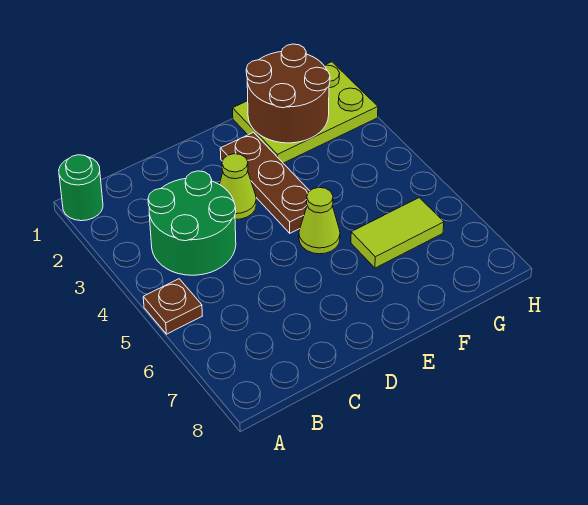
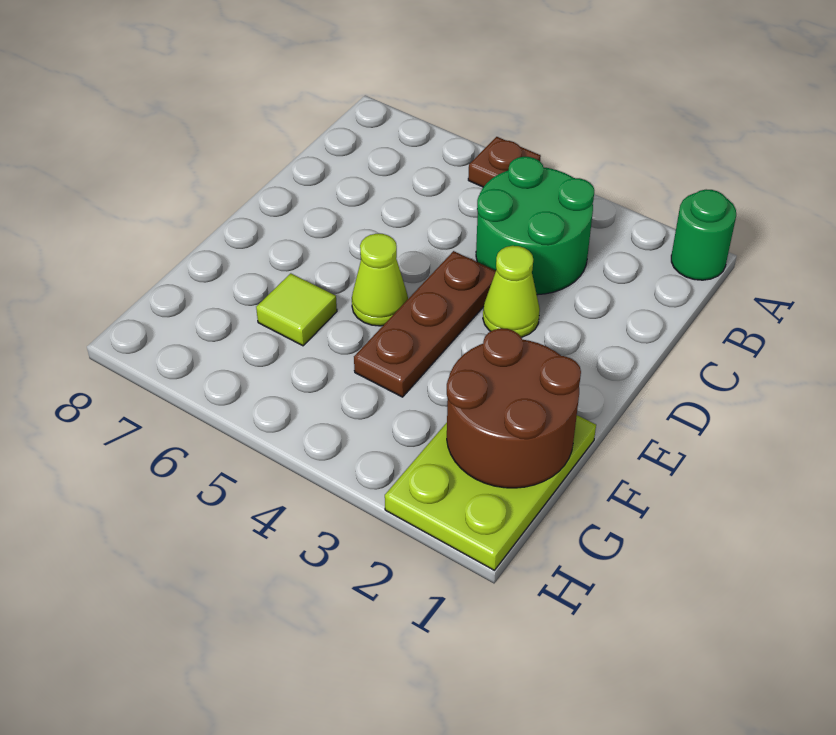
brown 1x3 plate [220,132,309,233] -> brown 1x3 plate turned to [354,251,496,397]
lime 1x2 tile [351,198,444,268] -> lime 1x1 tile [256,273,337,346]

